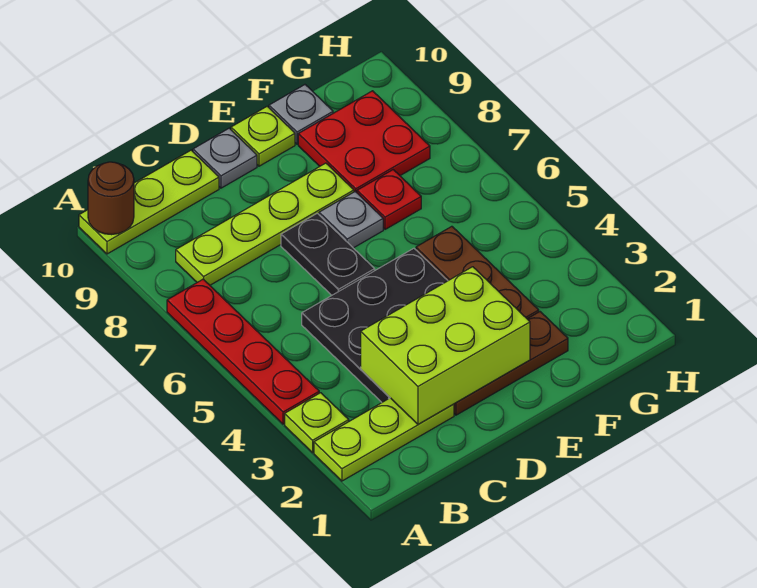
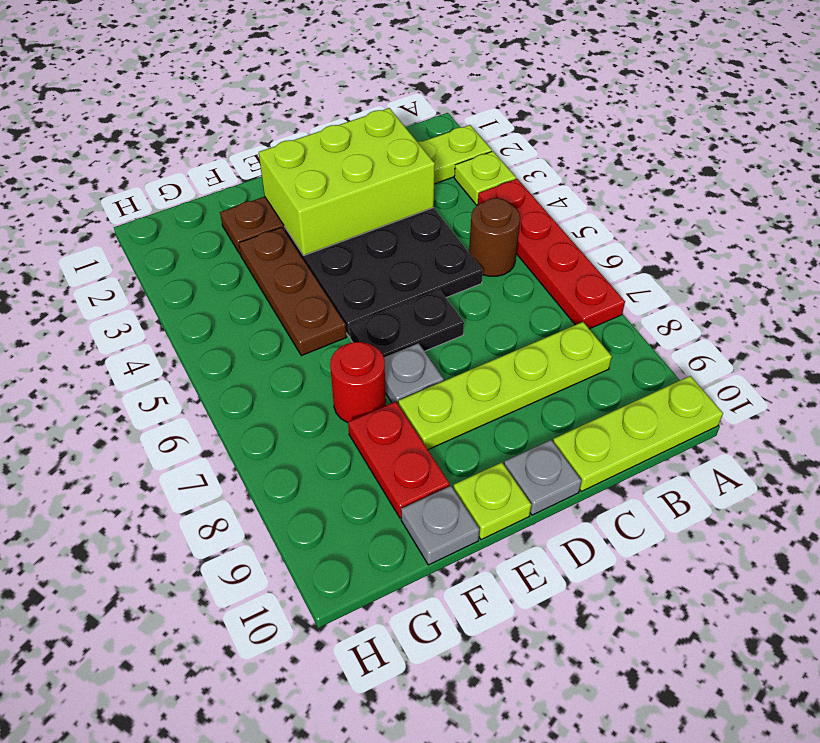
brown 1x1 round brick [88,162,134,235] -> brown 1x1 round brick moved to [469,198,520,276]
black 1x2 plate [281,213,375,295] -> black 1x2 plate turned to [349,289,464,357]
red 1x1 plate [357,170,421,229] -> red 1x1 round brick [330,342,386,423]
red 2x2 plate [298,91,430,193] -> red 1x2 plate [348,402,450,518]

